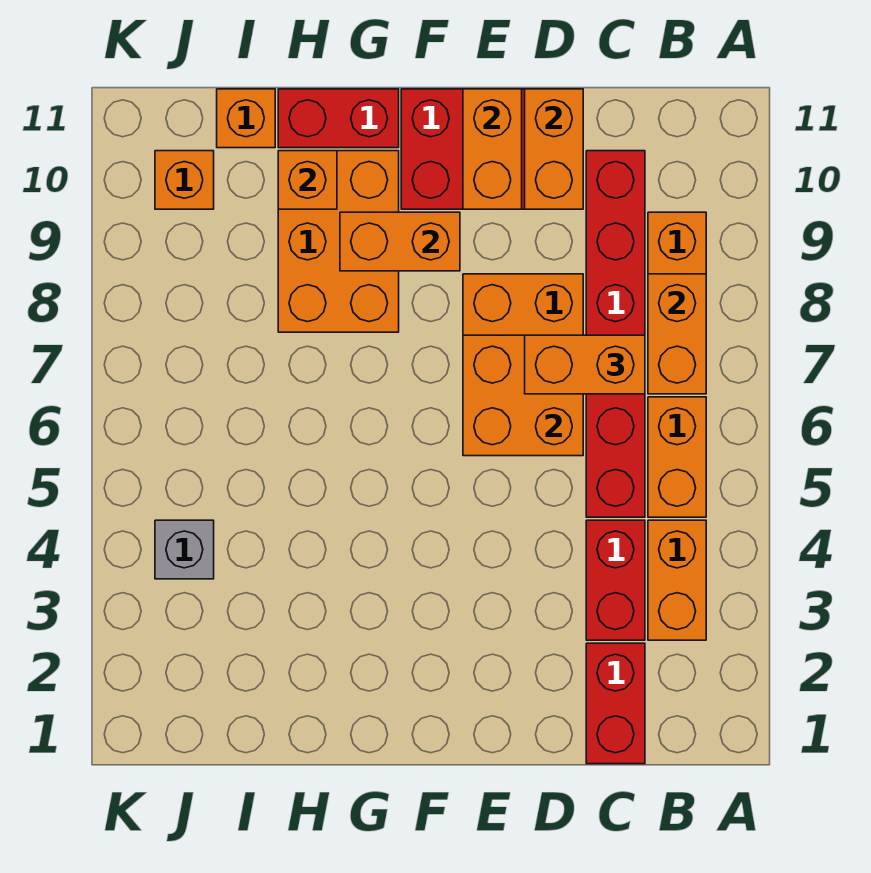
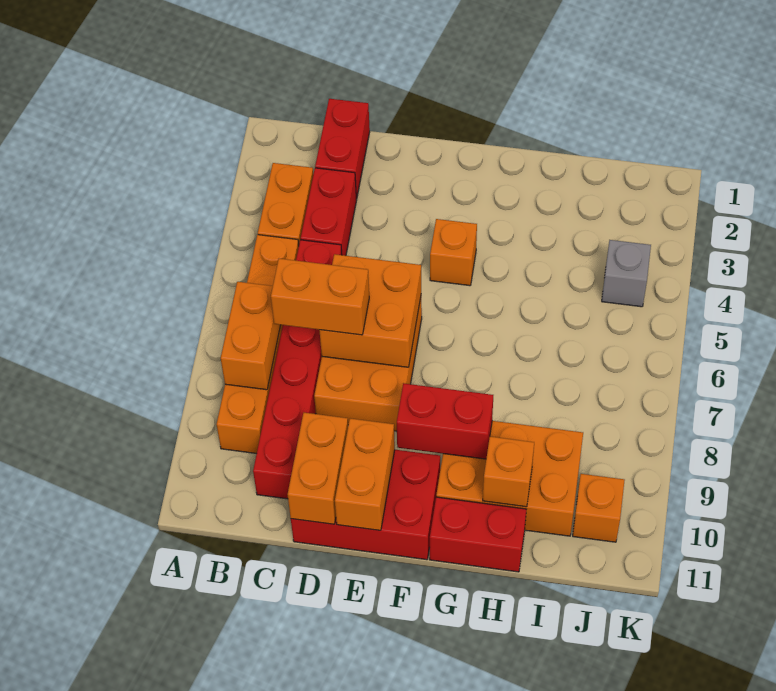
orange 1x2 brick [340,212,460,271] -> red 1x2 brick [397,383,493,459]
orange 2x3 brick [278,151,399,332] -> orange 2x3 brick turned to [436,421,583,536]
orange 1x1 brick [217,89,275,148] -> orange 1x1 brick moved to [430,219,477,286]

